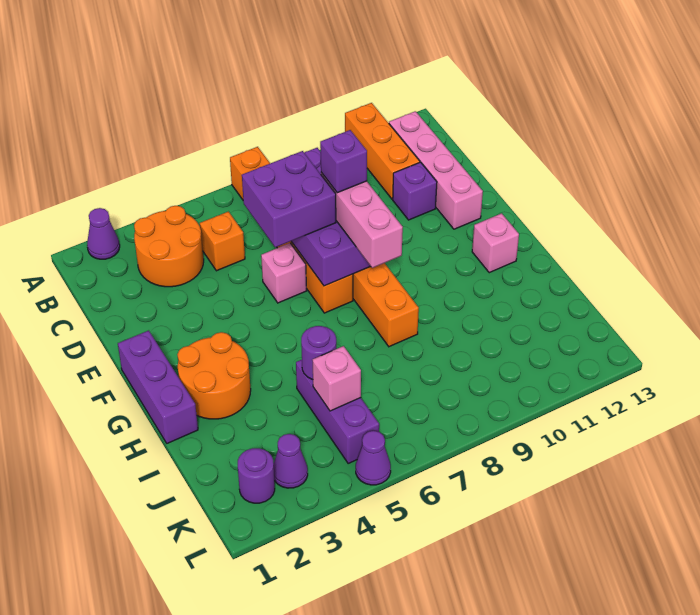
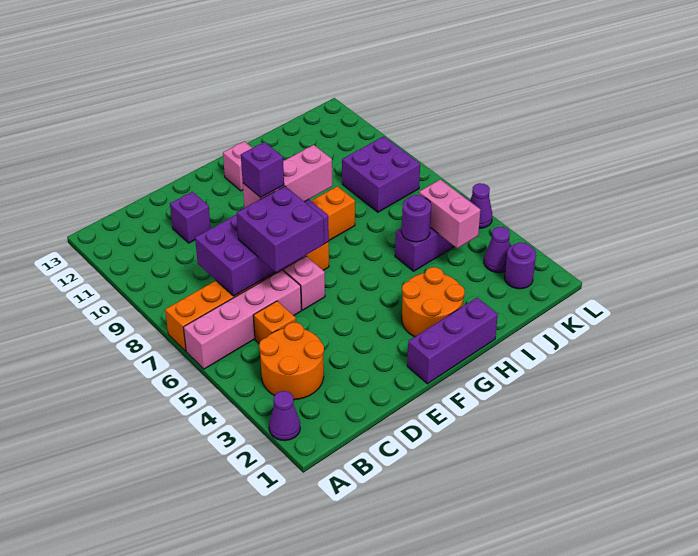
orange 1x3 brick [345,103,420,199] -> none
pink 1x4 brick [389,111,483,229] -> pink 1x4 brick moved to [183,270,301,369]
pink 1x1 brick [312,346,361,411] -> pink 1x2 brick [419,179,480,248]
none -> purple 2x2 brick [342,136,420,212]

